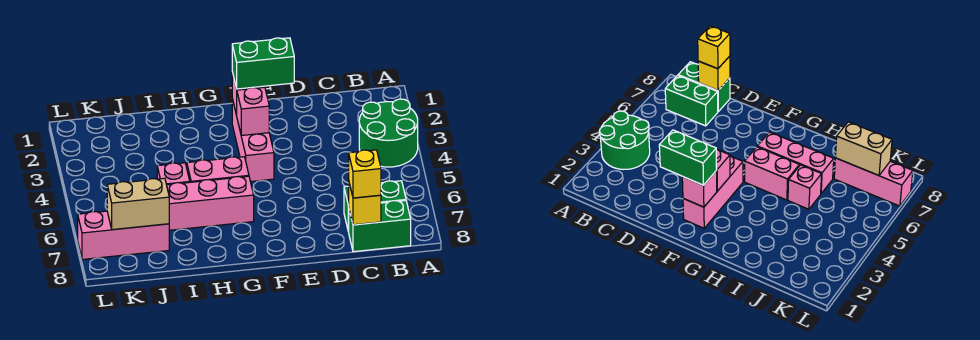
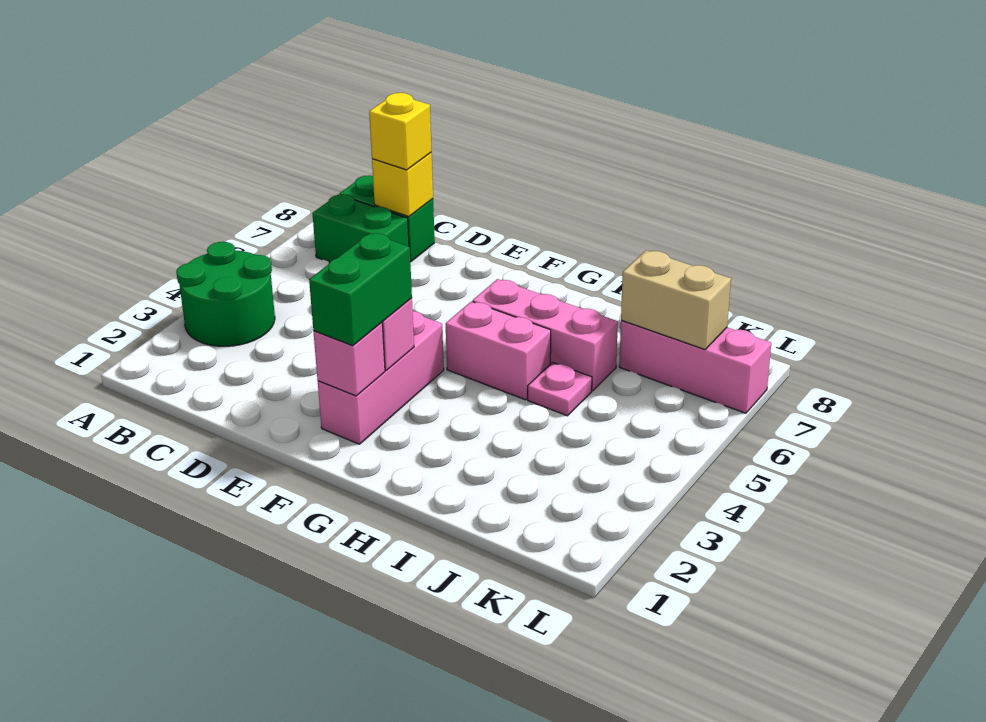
green 1x2 brick [232,38,294,89] -> green 1x2 brick turned to [309,233,412,346]
pink 1x1 brick [157,163,190,185] -> pink 1x1 plate [528,362,592,416]

